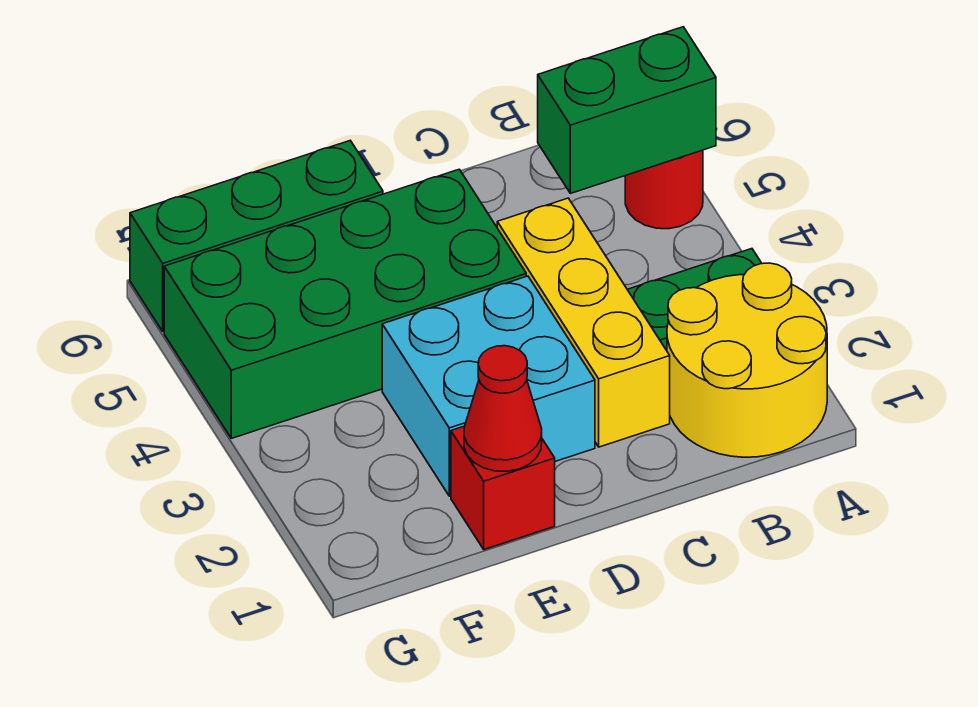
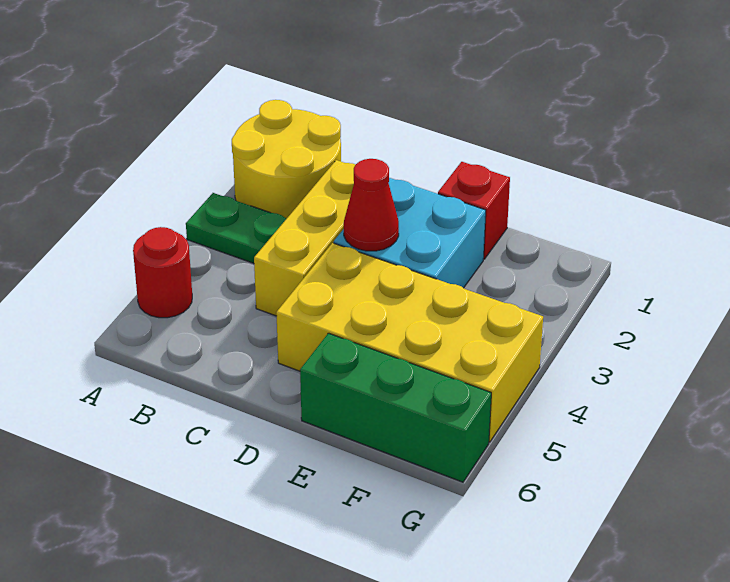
green 1x2 brick [538,27,716,193] -> none
green 2x4 brick [164,169,526,438] -> yellow 2x4 brick [276,243,543,442]
red 1x1 cone [464,346,542,471] -> red 1x1 cone moved to [344,159,399,251]

